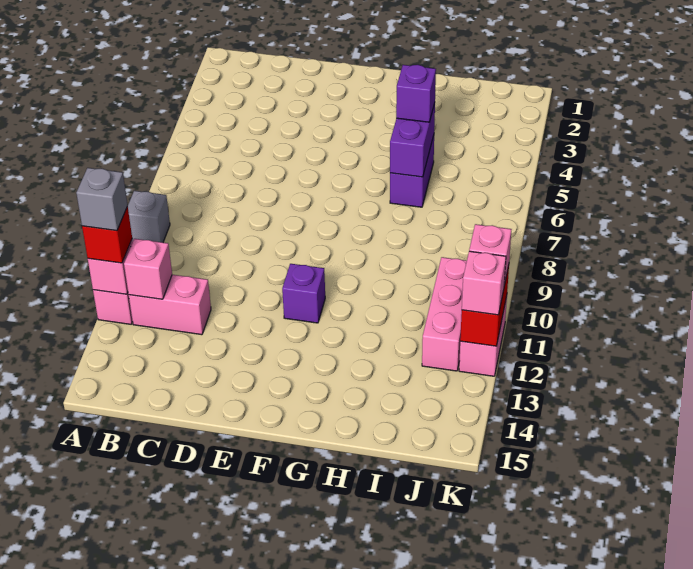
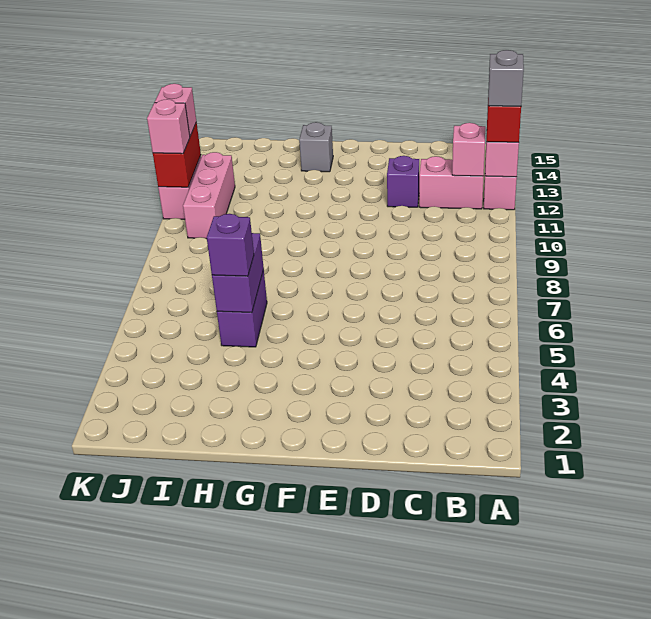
grey 1x1 brick [127,191,170,242] -> grey 1x1 brick moved to [299,122,333,172]
purple 1x1 brick [282,264,325,323] -> purple 1x1 brick moved to [387,156,419,207]

